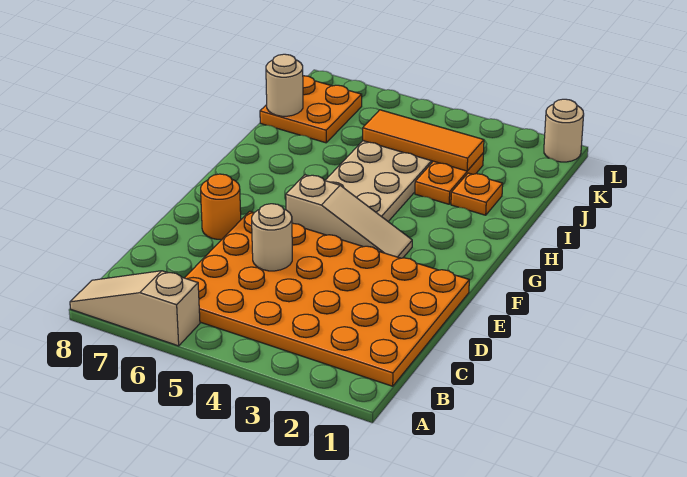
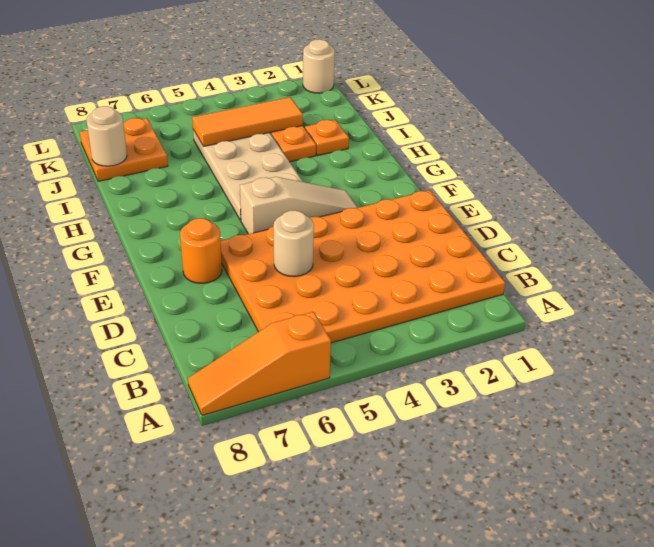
tan 1x3 slope [70,271,200,346] -> orange 1x3 slope [188,312,331,415]

